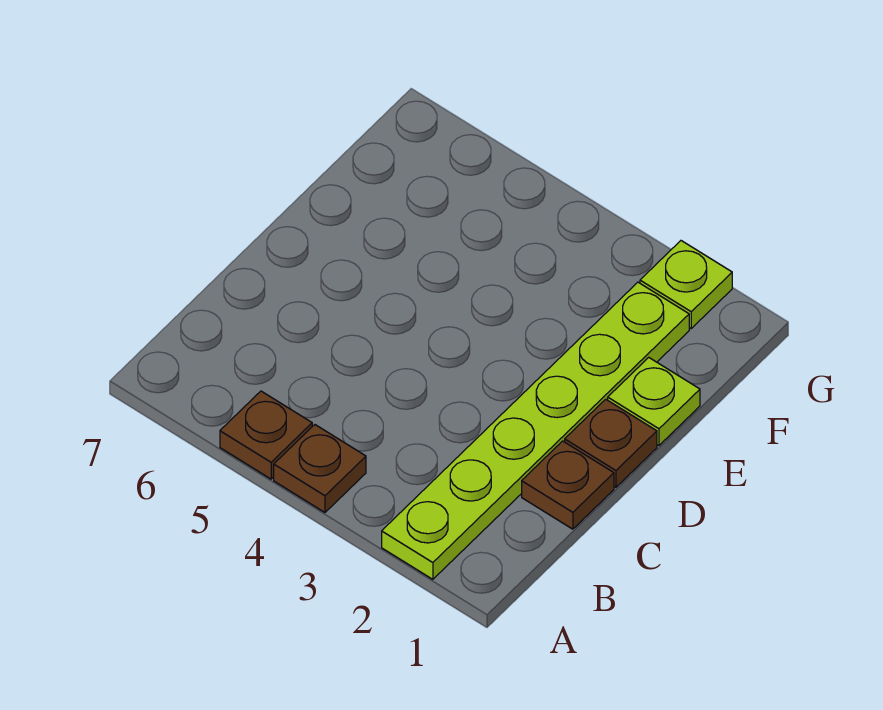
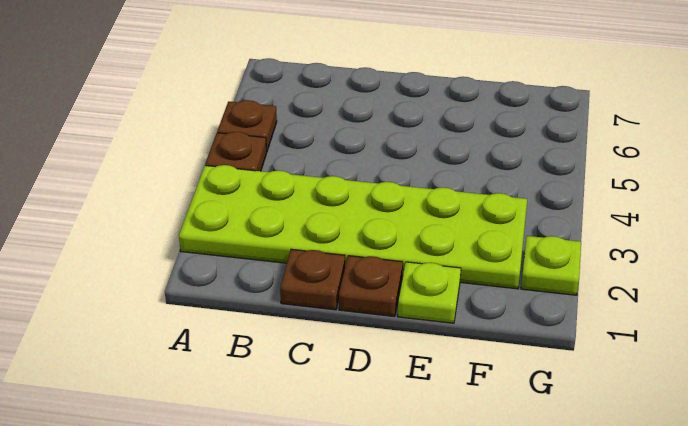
lime 1x6 plate [382,282,689,579] -> lime 2x6 plate [179,165,527,289]

